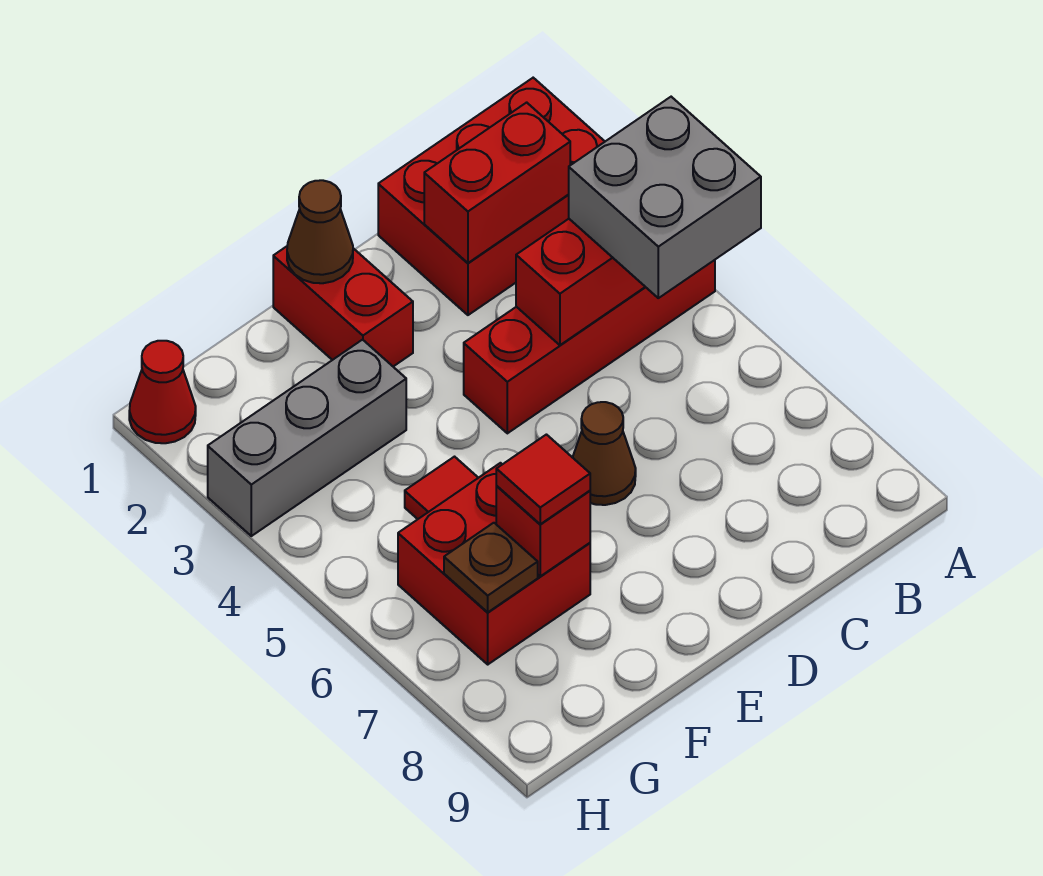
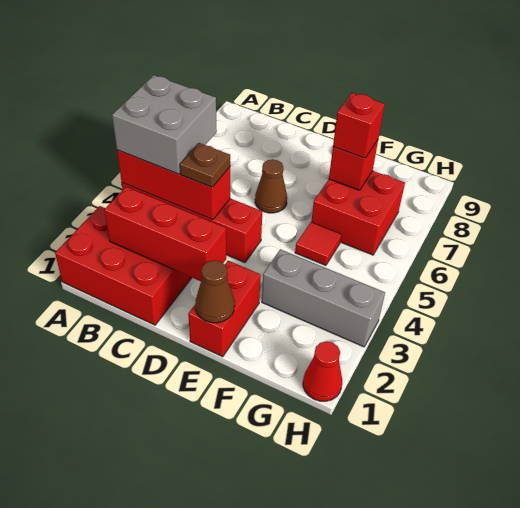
red 1x2 brick [424,102,570,263] -> red 1x3 brick [104,187,226,281]
red 1x1 tile [496,435,590,524] -> red 1x1 brick [333,93,385,158]
brown 1x1 plate [444,523,538,612] -> brown 1x1 plate moved to [180,143,230,187]

